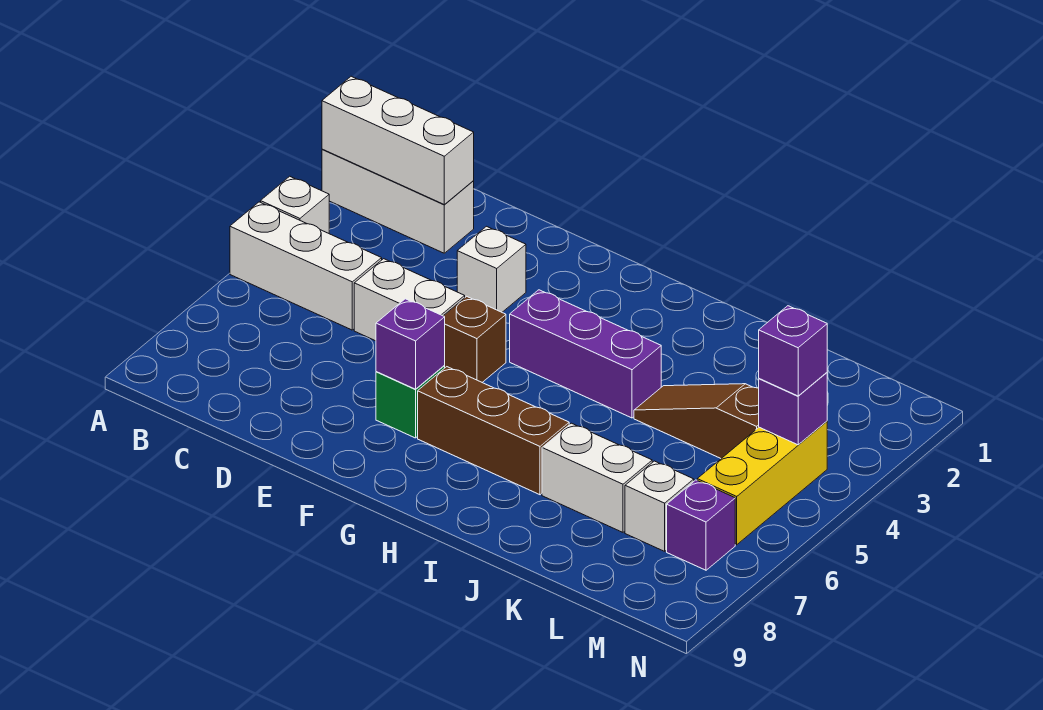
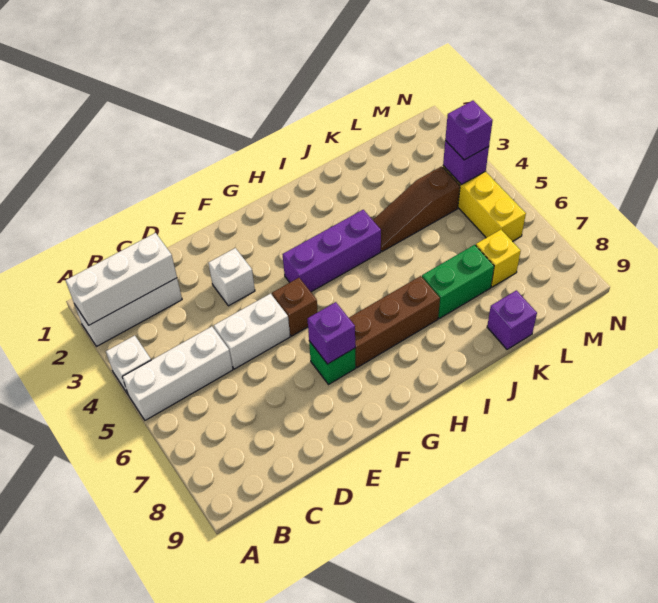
white 1x2 brick [542,423,652,532] -> green 1x2 brick [422,245,494,318]
white 1x1 brick [625,461,694,551] -> yellow 1x1 brick [476,230,521,287]
purple 1x1 brick [667,480,735,570] -> purple 1x1 brick moved to [487,290,537,349]

